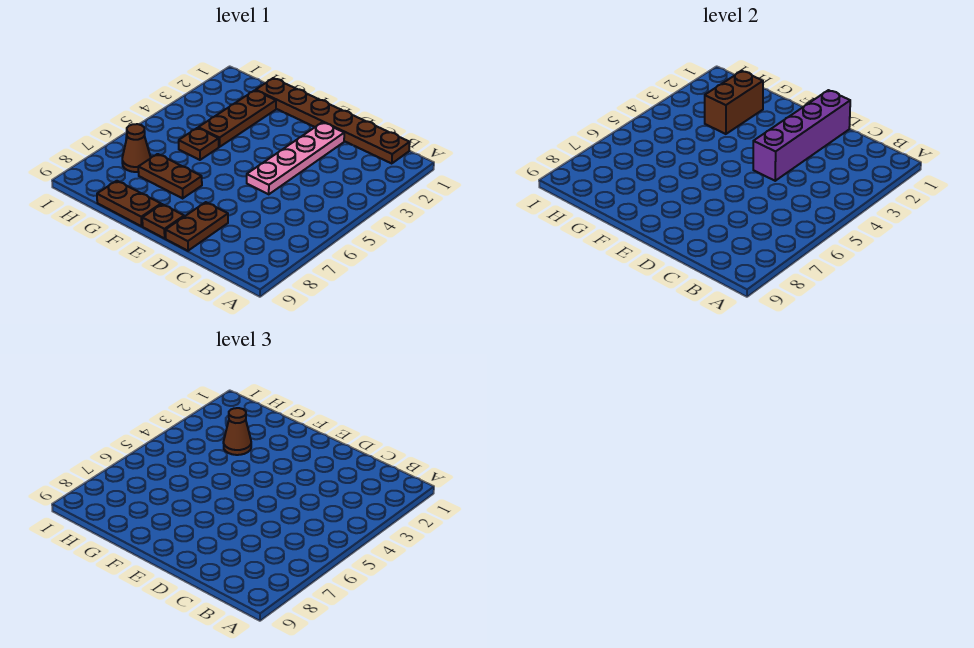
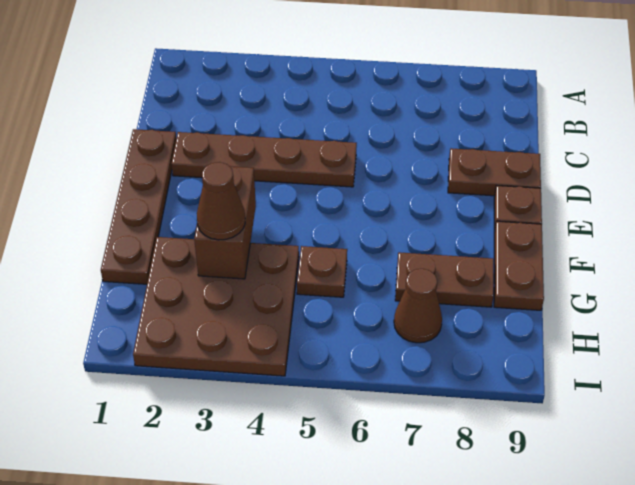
brown 1x6 plate [256,78,410,164] -> brown 1x4 plate [101,129,176,284]
purple 1x4 brick [753,90,850,181] -> none
pink 1x4 plate [247,122,344,194] -> brown 1x4 plate [171,132,357,187]
brown 1x2 plate [138,154,202,198] -> brown 1x2 plate turned to [395,252,494,307]
brown 1x3 plate [198,90,276,147] -> brown 3x3 plate [133,237,299,376]
brown 1x2 brick [705,71,763,134] -> brown 1x2 brick turned to [194,166,256,279]

